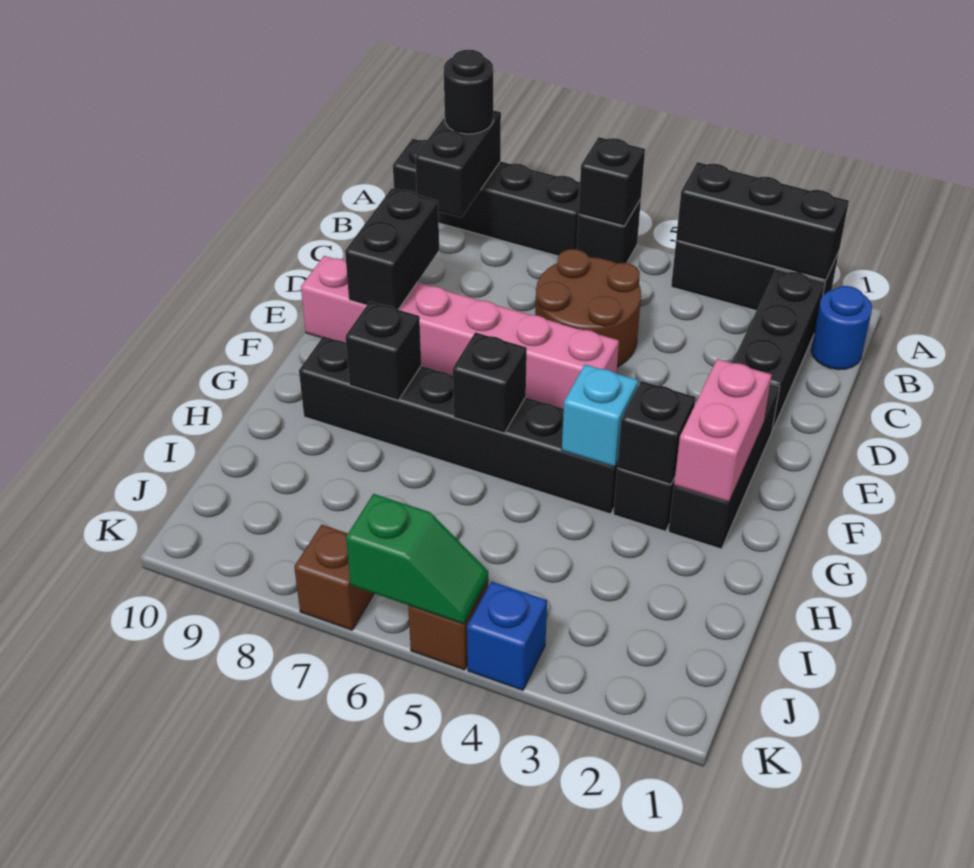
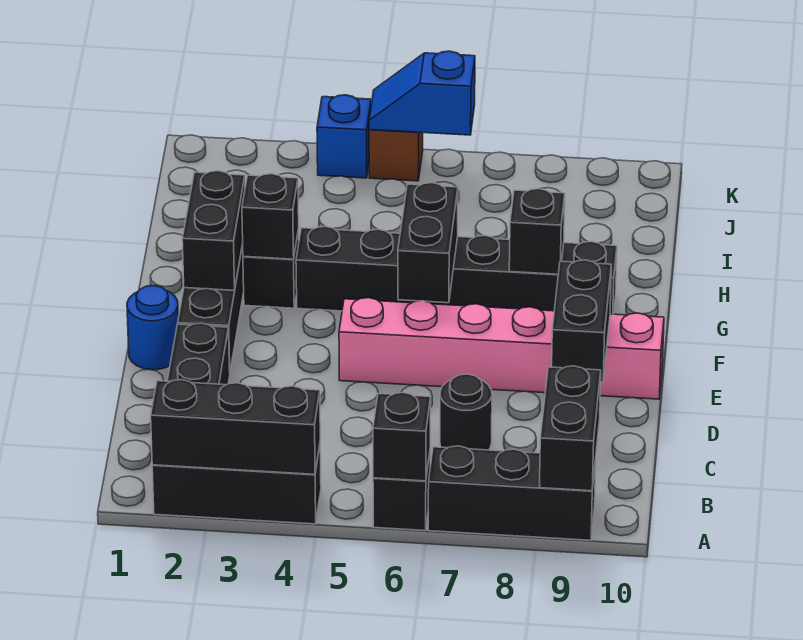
black 1x4 brick [393,139,580,256] -> black 1x3 brick [428,446,596,540]
black 1x1 round brick [444,50,493,134] -> black 1x1 round brick moved to [440,374,492,450]
blue 1x1 round brick [811,286,872,370] -> blue 1x1 round brick moved to [127,286,178,370]
brown 2x2 round brick [535,249,641,367] -> none
pink 1x2 brick [674,359,772,502] -> black 1x2 brick [182,171,245,290]
cyan 1x1 brick [562,365,638,467] -> none
black 1x1 brick [453,332,527,433] -> black 1x2 brick [398,183,458,303]
green 1x2 slope [346,494,488,624] -> blue 1x2 slope [369,51,475,135]
brown 1x1 brick [294,525,374,630] -> none

